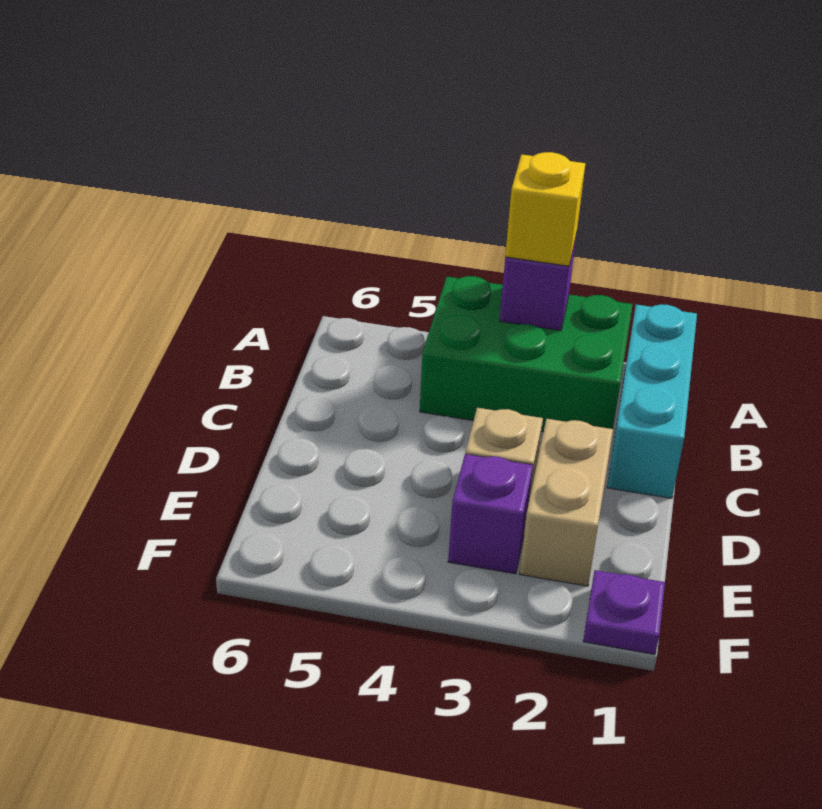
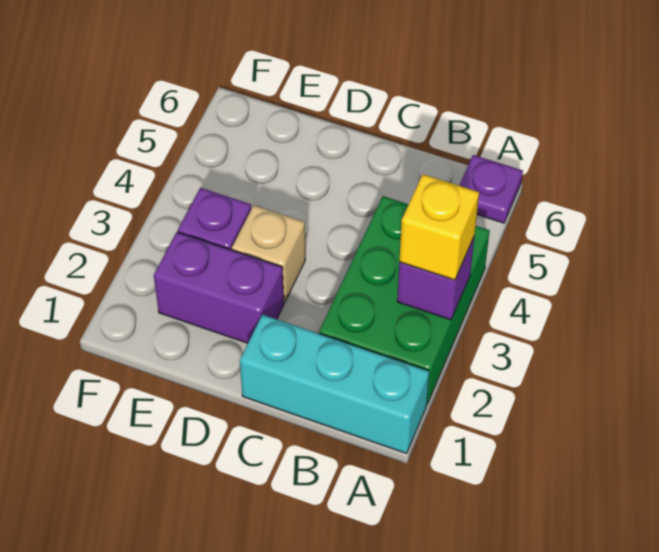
tan 1x2 brick [520,419,613,586] -> purple 1x2 brick [154,232,284,343]
purple 1x1 plate [583,570,665,654] -> purple 1x1 plate moved to [459,155,523,223]

